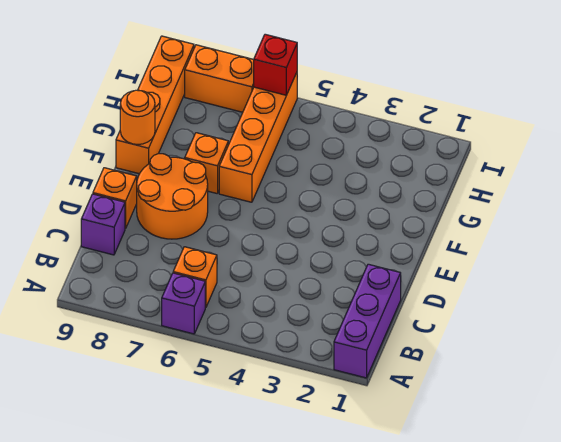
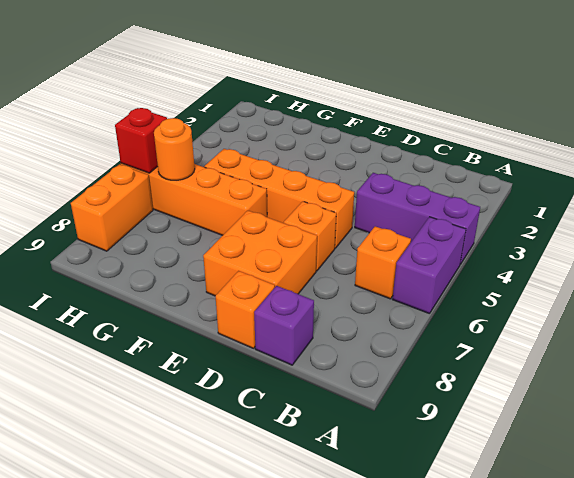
purple 1x3 brick [334,264,401,378] -> purple 1x3 brick moved to [355,173,480,264]
purple 1x1 brick [162,273,205,334] -> purple 1x2 brick [393,217,466,314]
orange 2x2 round brick [137,154,208,239] -> orange 2x2 brick [203,210,317,296]
orange 1x1 brick [185,133,228,193] -> orange 1x1 brick moved to [284,201,336,271]
orange 1x4 brick [116,36,194,174] -> orange 1x4 brick moved to [204,149,354,248]
orange 1x1 round brick [120,90,155,145] -> orange 1x1 round brick moved to [154,118,195,181]

